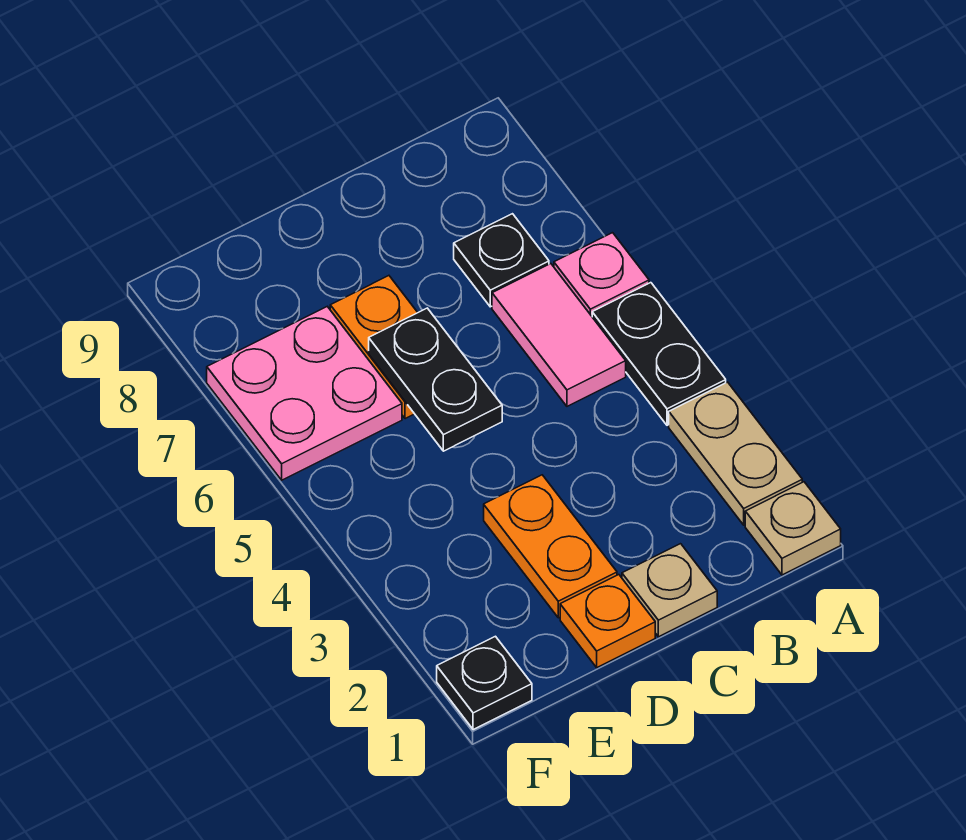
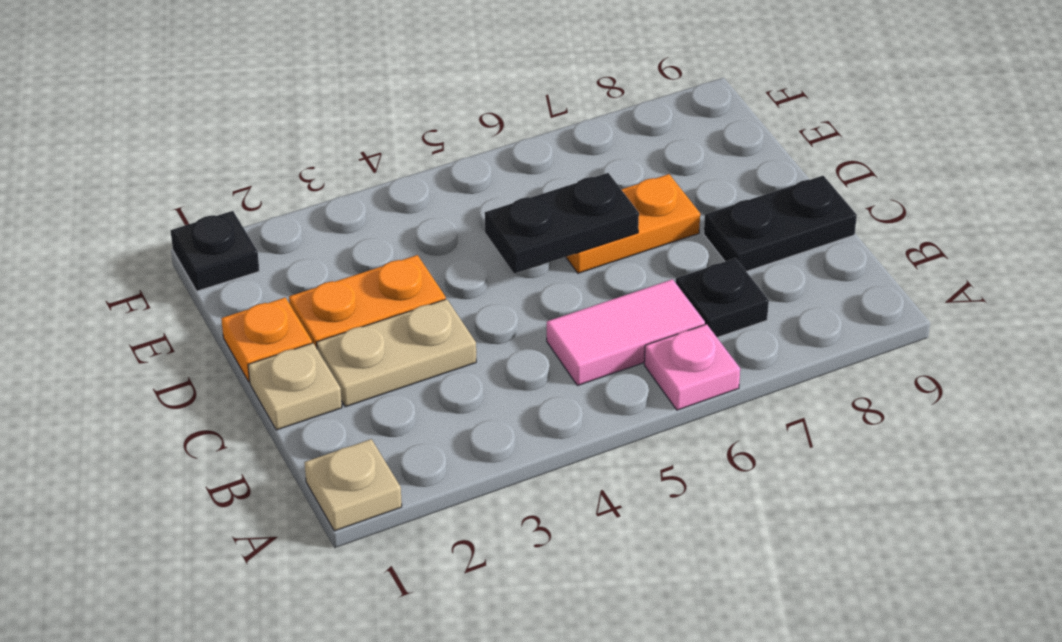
tan 1x2 plate [669,382,802,525] -> tan 1x2 plate moved to [317,299,476,407]
black 1x2 plate [592,283,726,425] -> black 1x2 plate moved to [704,176,857,271]
pink 2x2 plate [207,307,402,480] -> none

